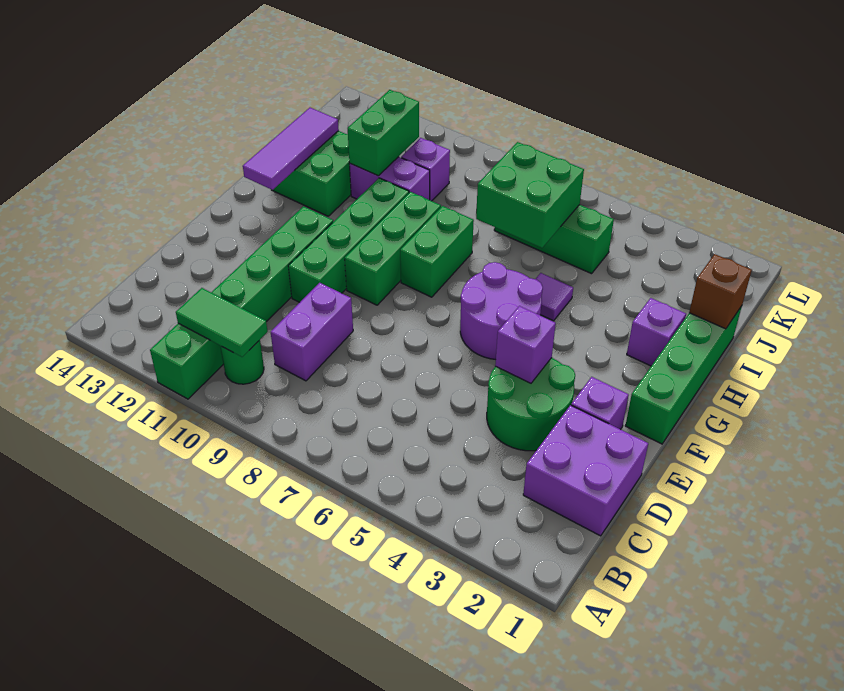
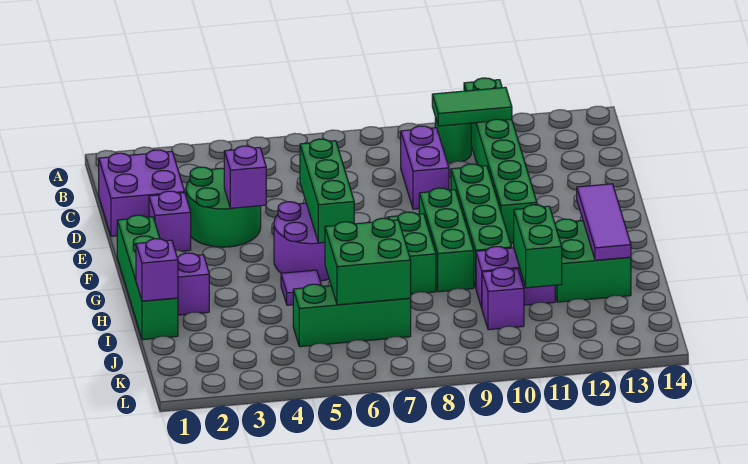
none -> green 1x3 brick [300,139,354,243]
brown 1x1 brick [689,254,752,329] -> purple 1x1 brick [136,239,178,301]

